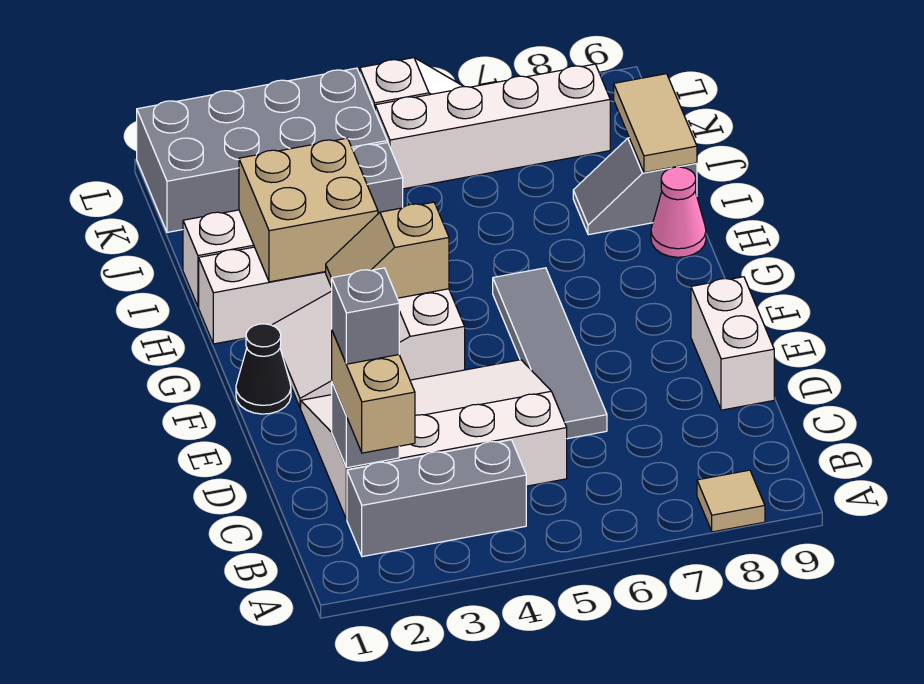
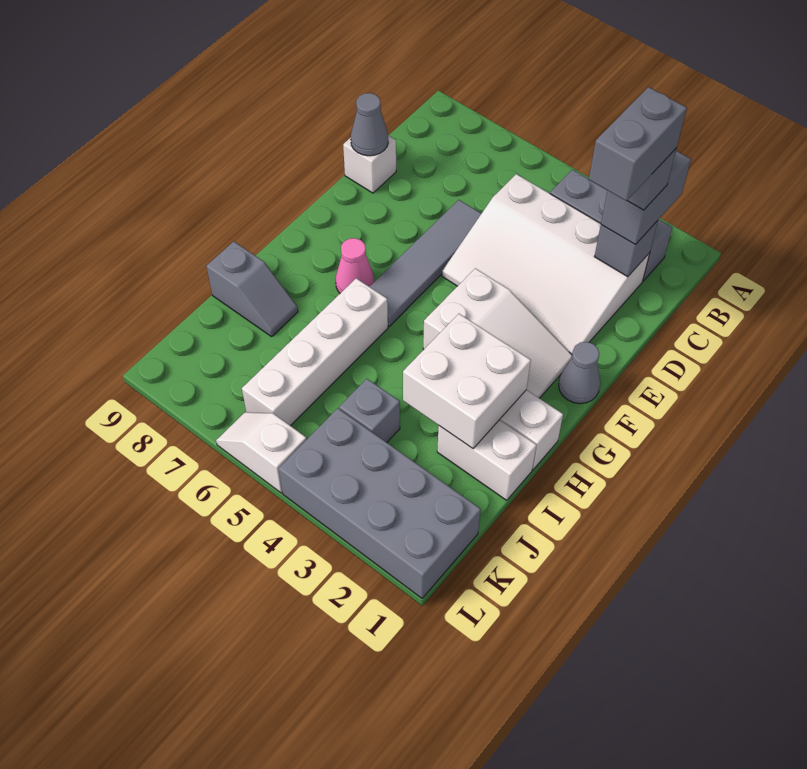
tan 1x1 tile [697,470,765,532] -> none
tan 1x2 brick [332,331,415,453] -> grey 1x2 brick [601,151,691,244]
none -> grey 1x2 brick [589,87,687,201]
white 1x2 brick [691,277,774,410] -> white 1x1 brick [343,135,396,193]
none -> grey 1x1 cone [351,93,388,156]
black 1x1 cone [236,324,291,414] -> grey 1x1 cone [559,342,600,404]
tan 1x2 slope [326,202,449,298] -> none
tan 2x2 brick [239,138,378,282] -> white 2x2 brick [403,314,531,448]
pink 1x1 cone [651,167,706,257] -> pink 1x1 cone moved to [336,238,374,293]
tan 1x2 tile [614,74,697,173] -> none
white 1x4 brick [375,64,610,189] -> white 1x4 brick turned to [242,278,388,426]

